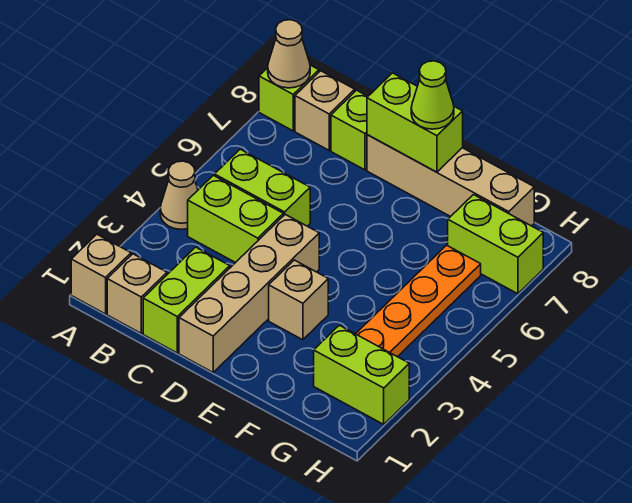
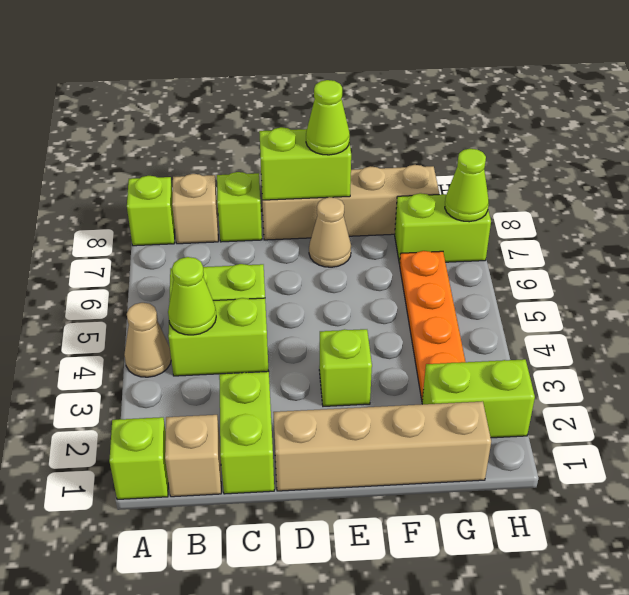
tan 1x1 brick [71,234,131,314] -> lime 1x1 brick [109,417,168,500]
tan 1x1 cone [268,20,310,88] -> tan 1x1 cone moved to [309,197,351,267]
none -> lime 1x1 cone [168,257,216,335]
tan 1x4 brick [179,214,319,372] -> tan 1x4 brick turned to [273,401,491,491]
tan 1x1 brick [269,260,328,340] -> lime 1x1 brick [319,329,372,406]
none -> lime 1x1 cone [445,149,489,222]

